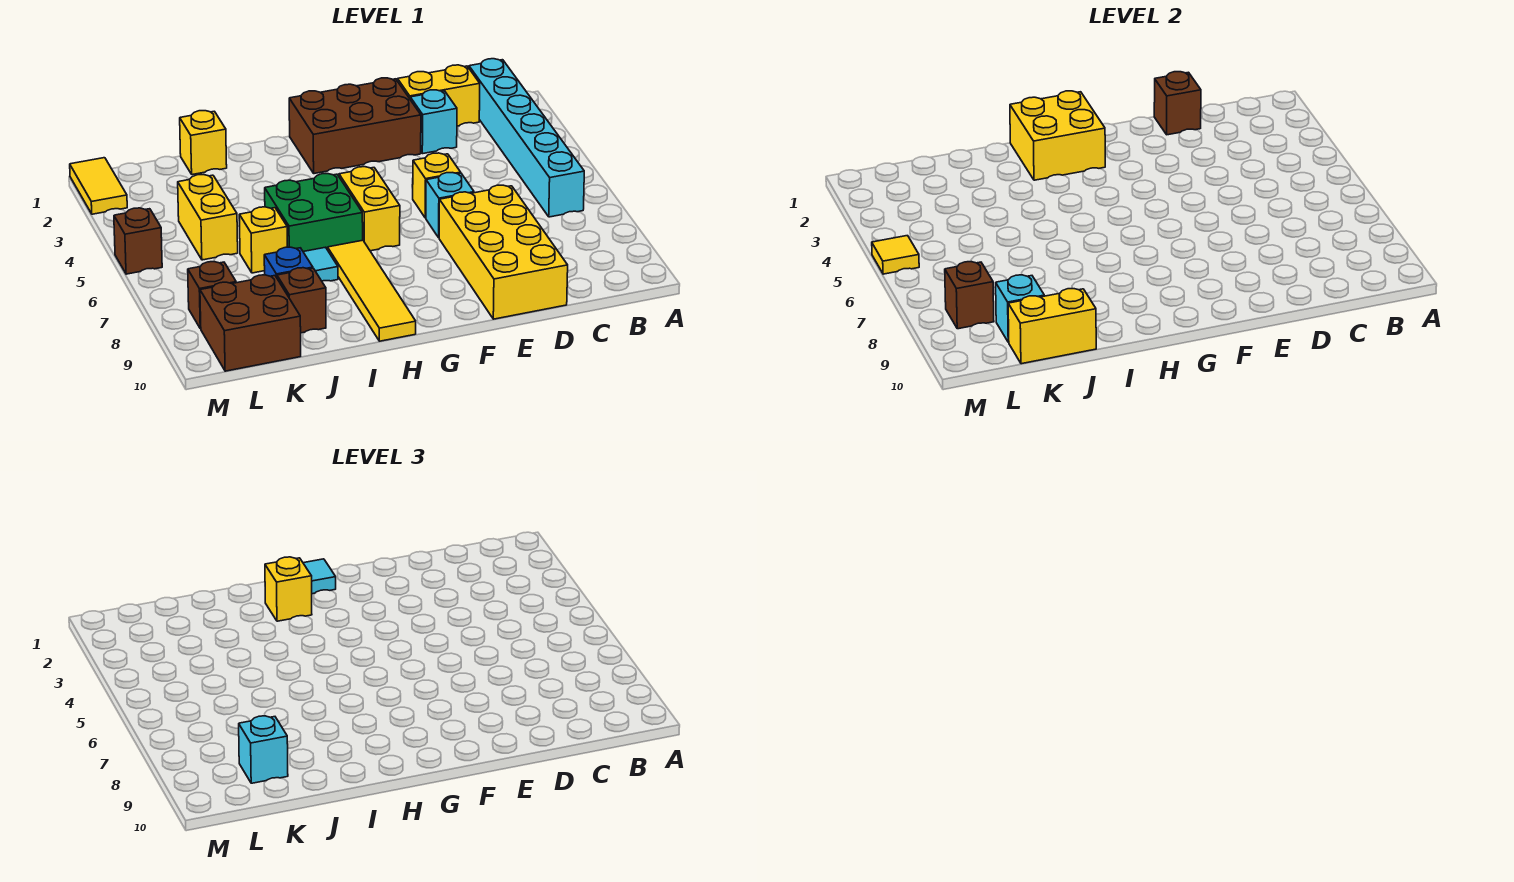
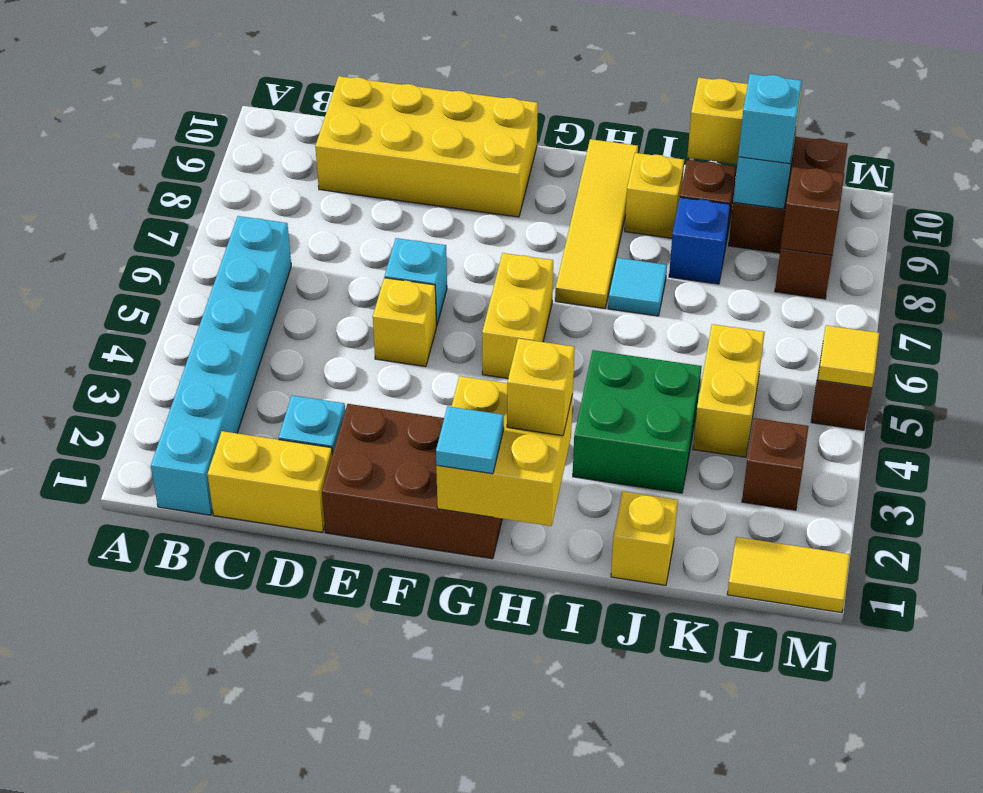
brown 1x1 brick [1154,72,1201,135] -> brown 1x1 brick moved to [742,418,809,510]
yellow 2x4 brick [439,185,568,319] -> yellow 2x4 brick turned to [315,76,538,217]
green 2x2 brick [265,174,363,252] -> green 2x2 brick moved to [573,350,702,493]
yellow 1x1 brick [239,207,287,273] -> yellow 1x1 brick moved to [625,153,684,238]
yellow 1x2 tile [70,158,127,214] -> yellow 1x2 tile turned to [727,537,850,613]

